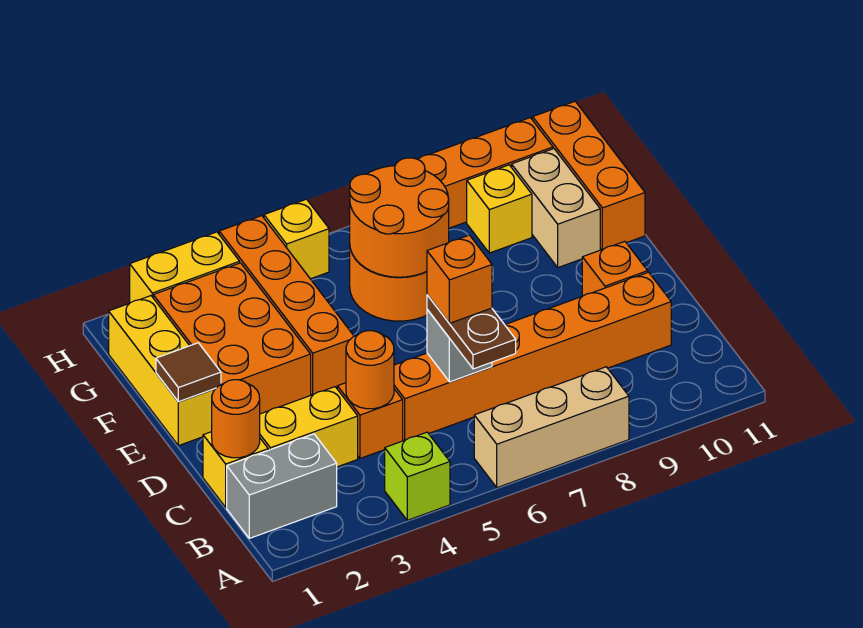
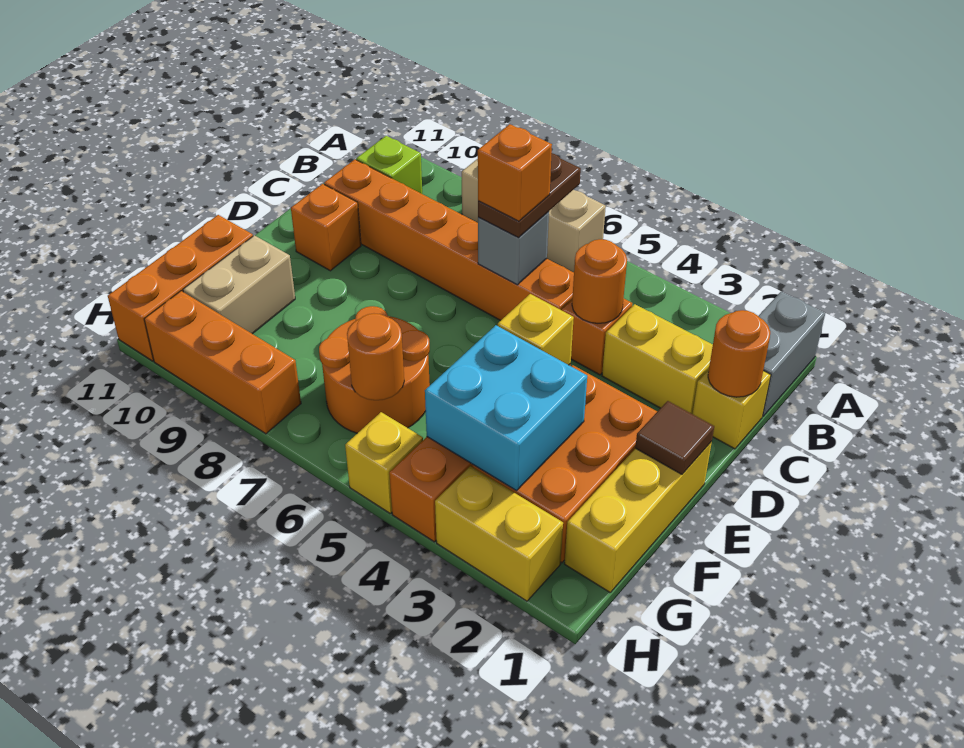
lime 1x1 brick [385,432,450,520] -> lime 1x1 brick moved to [356,136,422,194]
grey 1x2 brick [227,434,337,538] -> grey 1x2 brick turned to [758,291,825,416]
none -> cyan 2x2 brick [425,325,587,491]
orange 2x2 round brick [350,158,449,277] -> orange 1x1 round brick [347,314,404,400]
yellow 1x1 brick [467,165,532,253] -> yellow 1x1 brick moved to [498,294,574,365]

